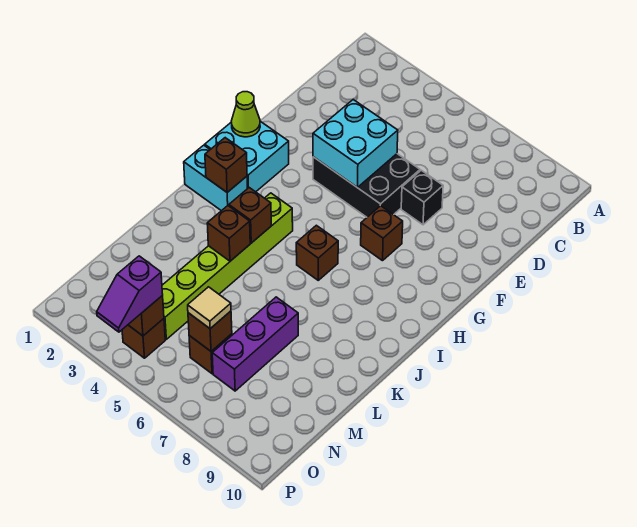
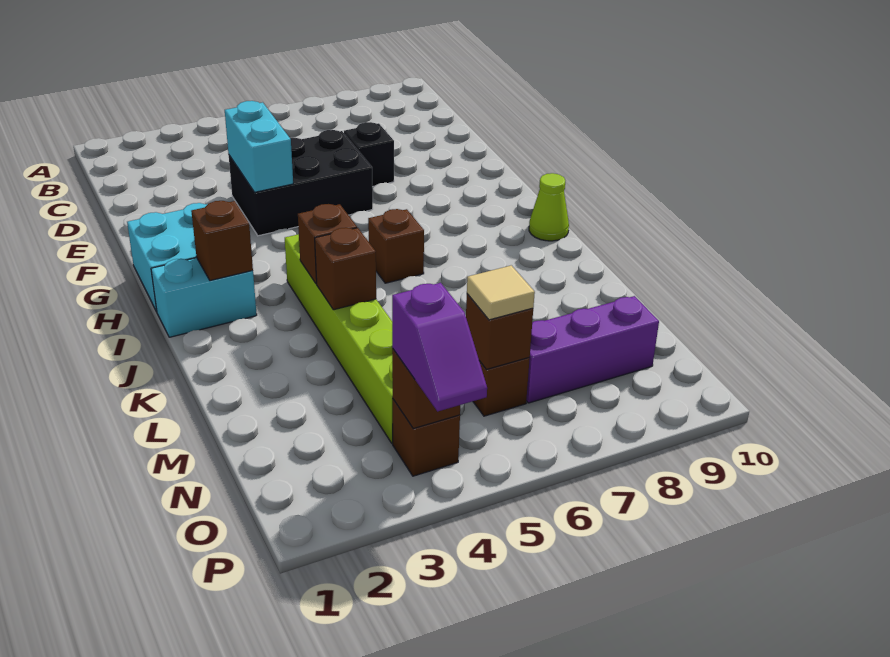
cyan 2x2 brick [313,100,398,187] -> cyan 1x2 brick [225,101,293,192]
lime 1x1 cone [231,92,260,137] -> lime 1x1 cone moved to [529,173,569,241]
brown 1x1 brick [361,206,403,261] -> none
purple 1x3 brick [212,297,298,391] -> purple 1x3 brick turned to [526,296,659,403]

